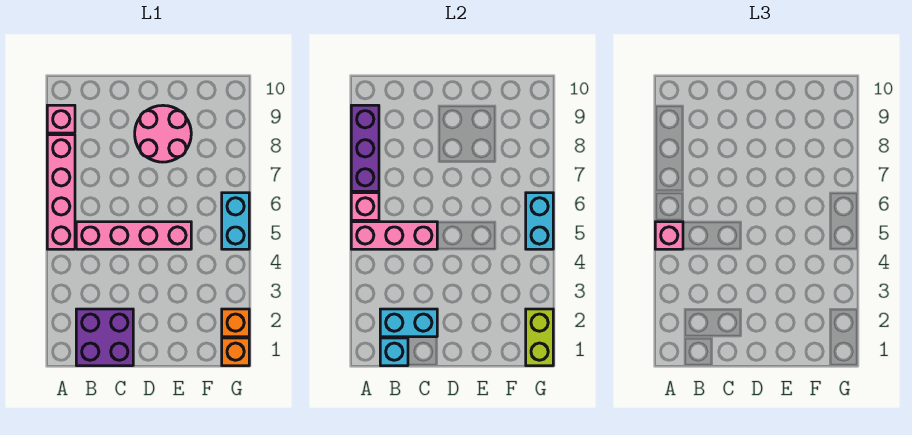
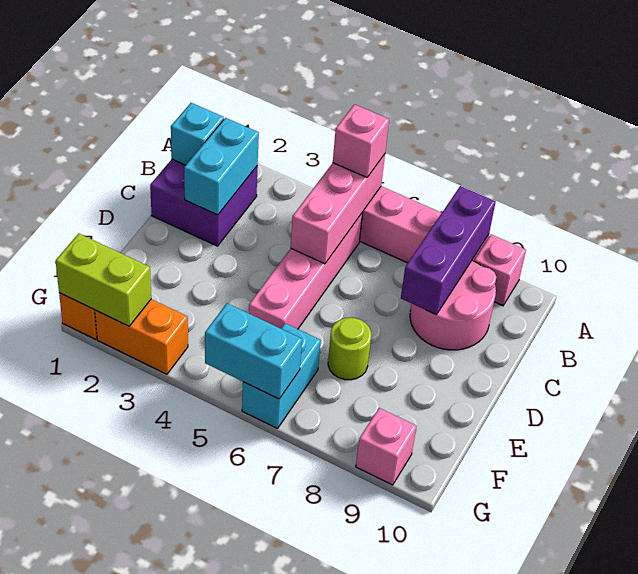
pink 1x1 brick [351,193,379,220] -> pink 1x1 brick moved to [356,408,417,485]
purple 1x3 brick [351,105,379,191] -> purple 1x3 brick turned to [401,186,496,315]
pink 2x2 round brick [135,105,191,162] -> pink 2x2 round brick moved to [410,261,496,350]
none -> lime 1x1 round brick [328,318,371,380]
orange 1x1 brick [222,309,249,337] -> orange 1x2 brick [95,299,188,374]
cyan 1x2 brick [222,193,249,249] -> cyan 1x2 brick turned to [242,323,321,429]

